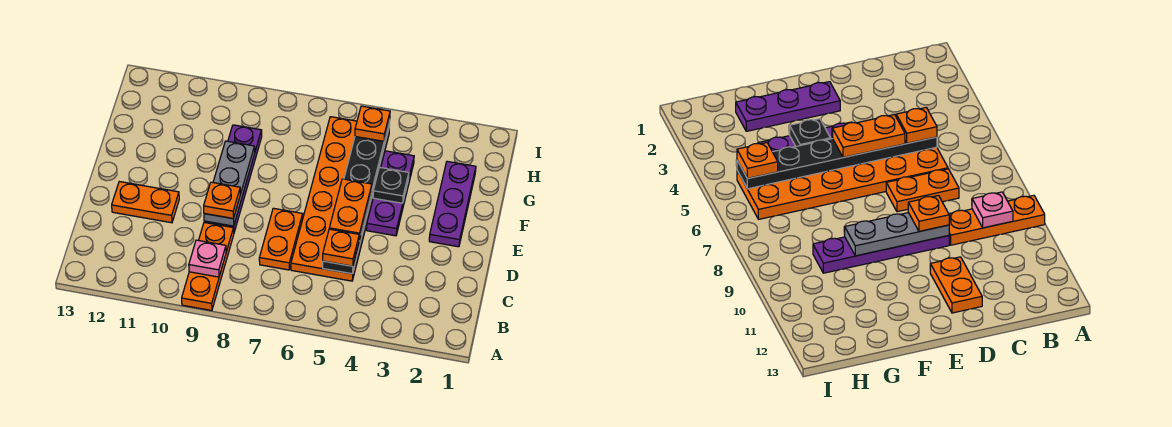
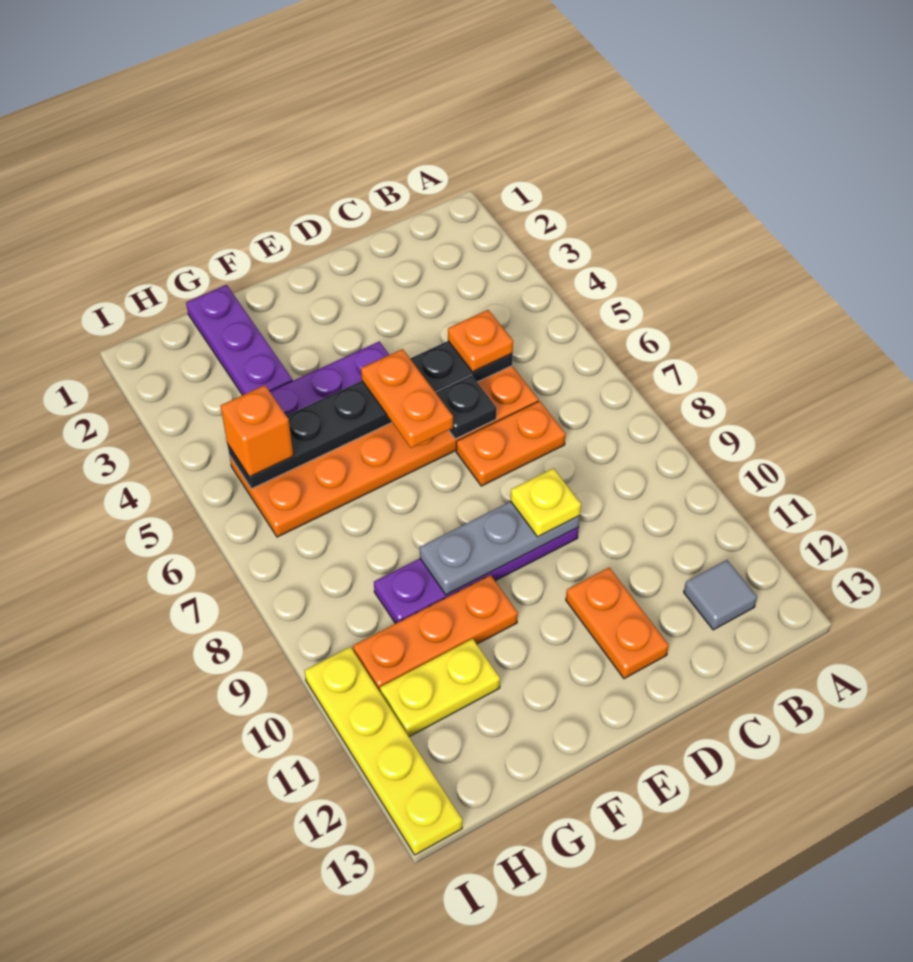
orange 1x3 plate [182,223,234,311] -> orange 1x3 plate moved to [353,575,518,691]
pink 1x1 plate [189,240,226,277] -> none
none -> grey 1x1 tile [684,560,757,630]
orange 1x2 plate [329,179,372,240] -> orange 1x2 plate turned to [361,349,453,448]
orange 1x1 plate [204,182,240,219] -> yellow 1x1 plate [511,468,581,537]
purple 1x3 plate [429,161,476,247] -> purple 1x3 plate turned to [186,285,293,395]
black 1x1 plate [373,167,409,203] -> black 1x1 plate moved to [435,375,497,439]
none -> yellow 1x2 plate [380,639,500,737]
orange 1x1 plate [355,106,390,141] -> orange 1x1 brick [221,385,293,477]
none -> yellow 1x4 plate [305,647,462,855]

